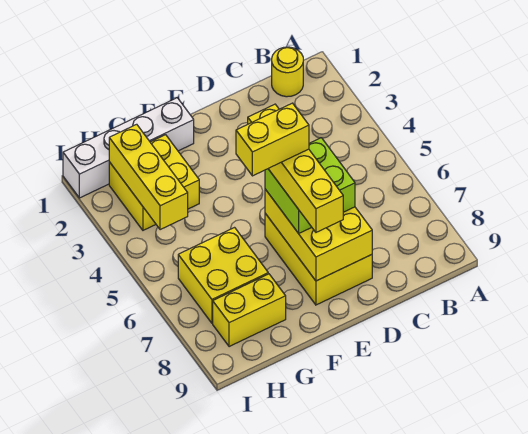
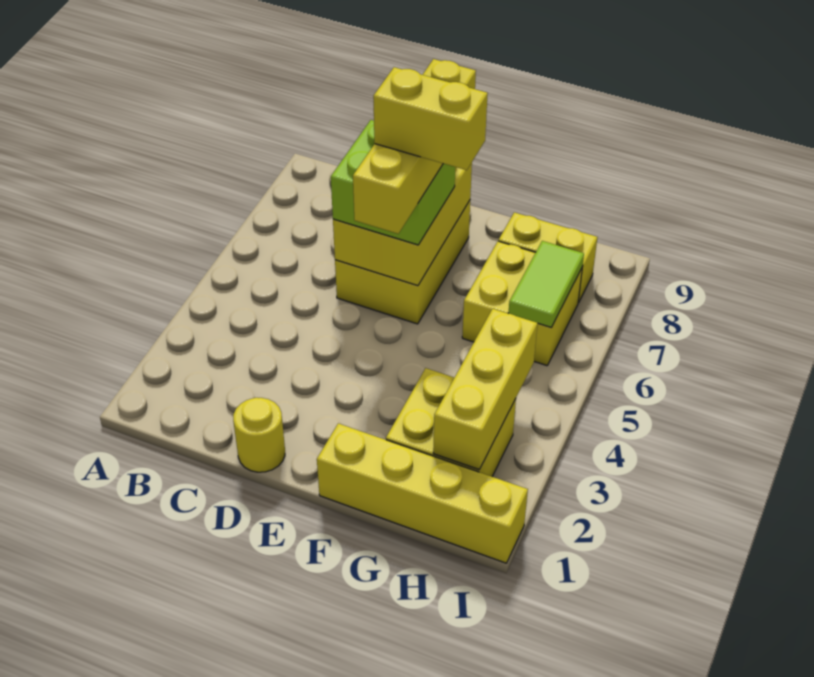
yellow 1x1 round brick [272,47,303,97] -> yellow 1x1 round brick moved to [233,398,285,472]
white 1x4 brick [63,98,194,198] -> yellow 1x4 brick [317,423,528,563]
none -> lime 1x2 tile [508,241,584,327]

